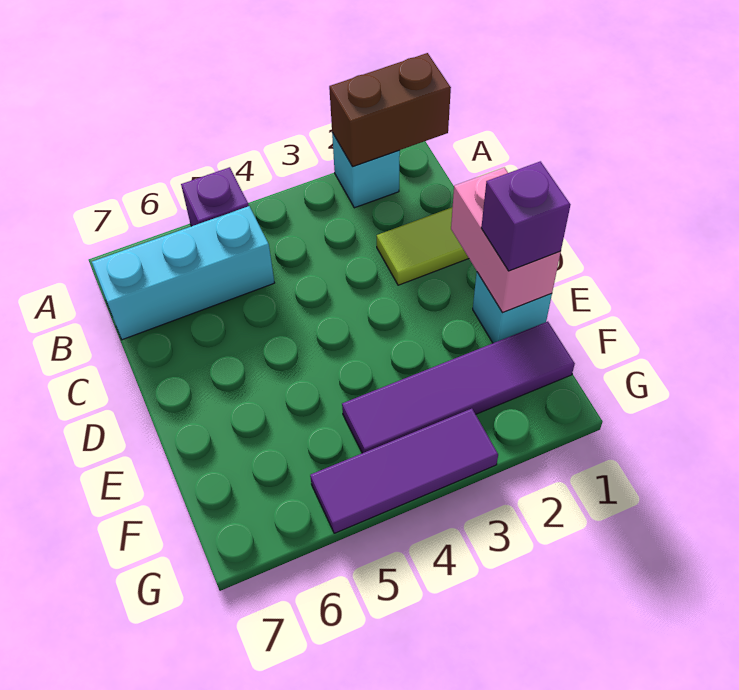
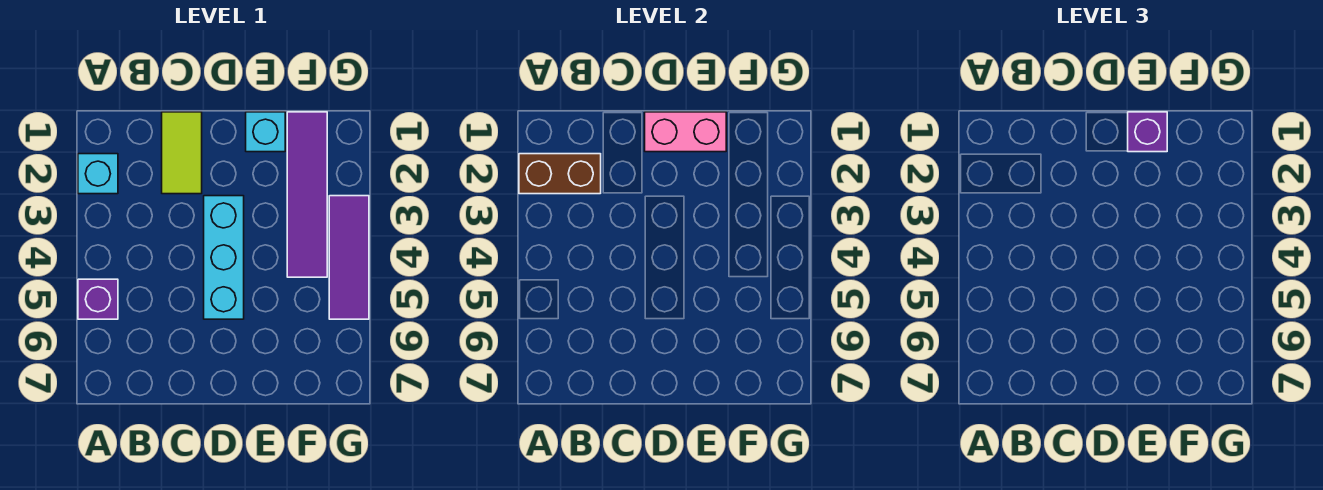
brown 1x2 brick [329,53,451,166] -> brown 1x2 brick turned to [519,154,601,194]
cyan 1x3 brick [92,206,274,340] -> cyan 1x3 brick moved to [204,196,244,319]

